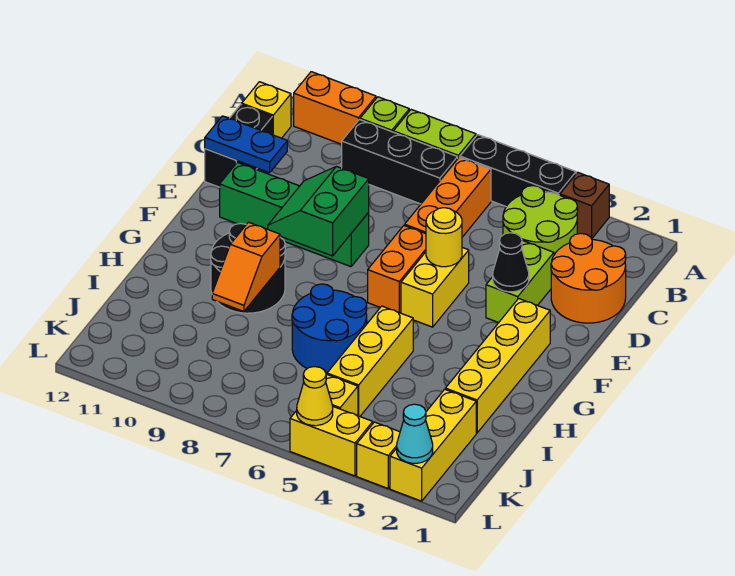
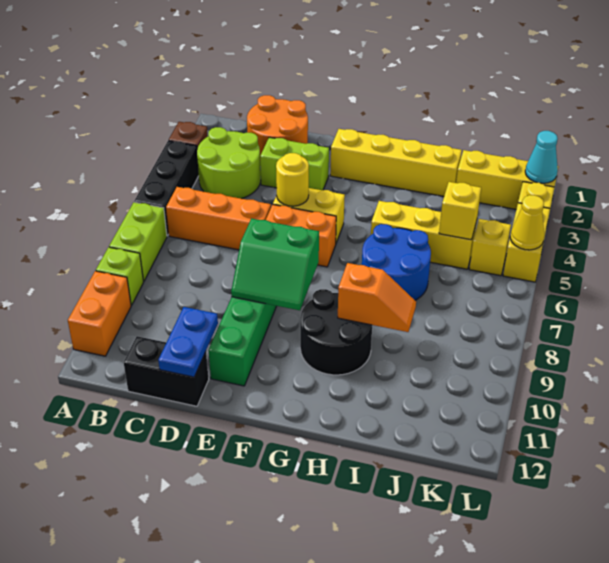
black 1x3 brick [342,119,458,204] -> none
yellow 1x1 brick [242,82,291,138] -> yellow 1x1 brick moved to [439,182,481,240]
black 1x1 cone [493,233,529,292] -> none

